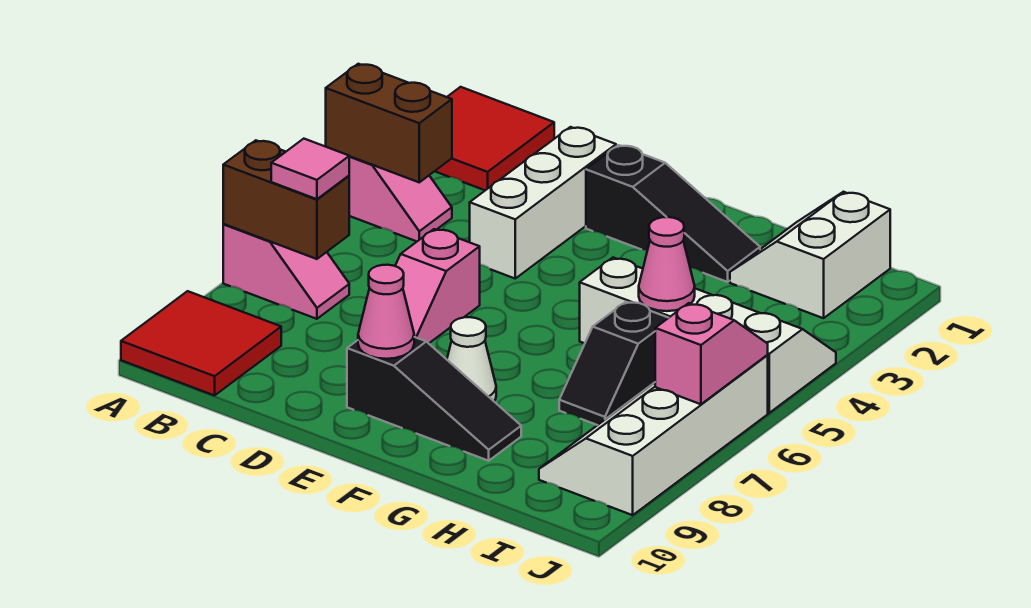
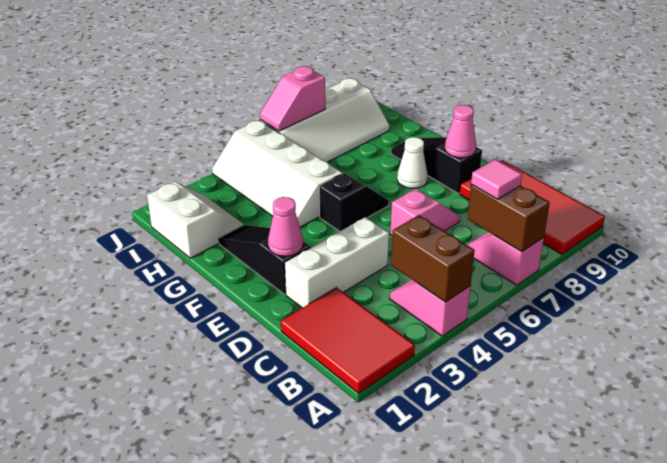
red 2x2 tile [435,87,554,190] -> red 2x3 tile [281,288,415,393]
red 2x2 tile [121,291,281,396] -> red 2x4 tile [460,160,605,254]
white 2x2 slope [730,192,890,318] -> white 2x2 slope turned to [147,182,244,258]
pink 1x1 cone [639,217,695,311] -> pink 1x1 cone moved to [268,197,303,256]
black 1x2 slope [559,302,668,425] -> black 1x2 slope moved to [319,173,389,231]

